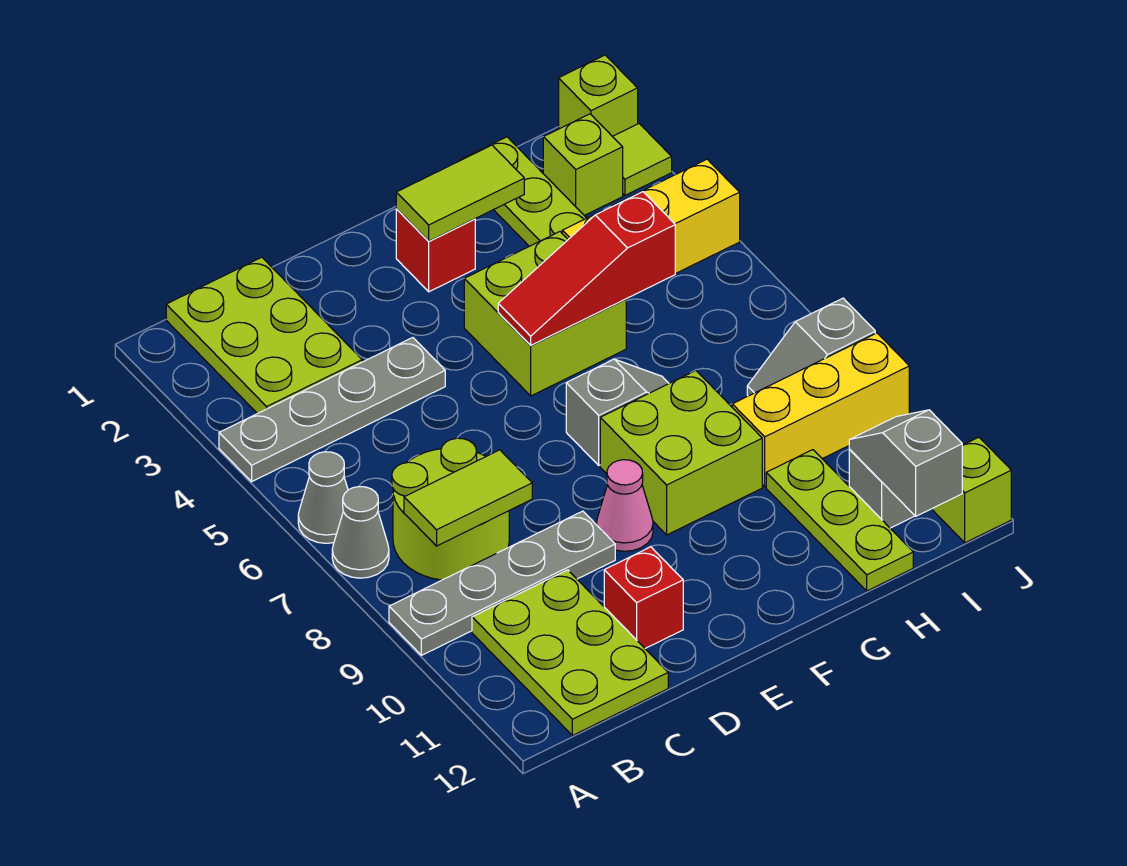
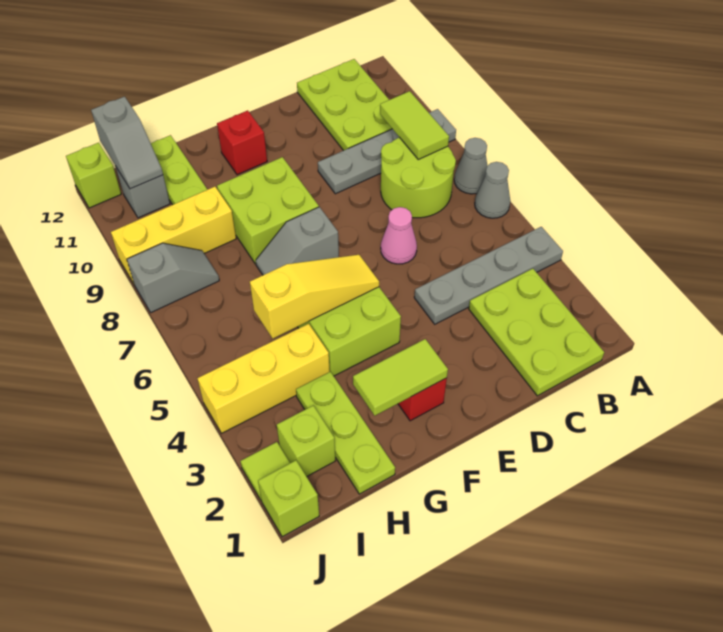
lime 1x2 tile [404,450,532,546] -> lime 1x2 tile turned to [380,91,449,159]
red 1x1 brick [604,547,683,648] -> red 1x1 brick moved to [217,110,267,175]
pink 1x1 cone [596,460,653,551] -> pink 1x1 cone moved to [381,207,417,264]
red 1x3 slope [498,192,675,345] -> yellow 1x3 slope [250,255,379,339]

